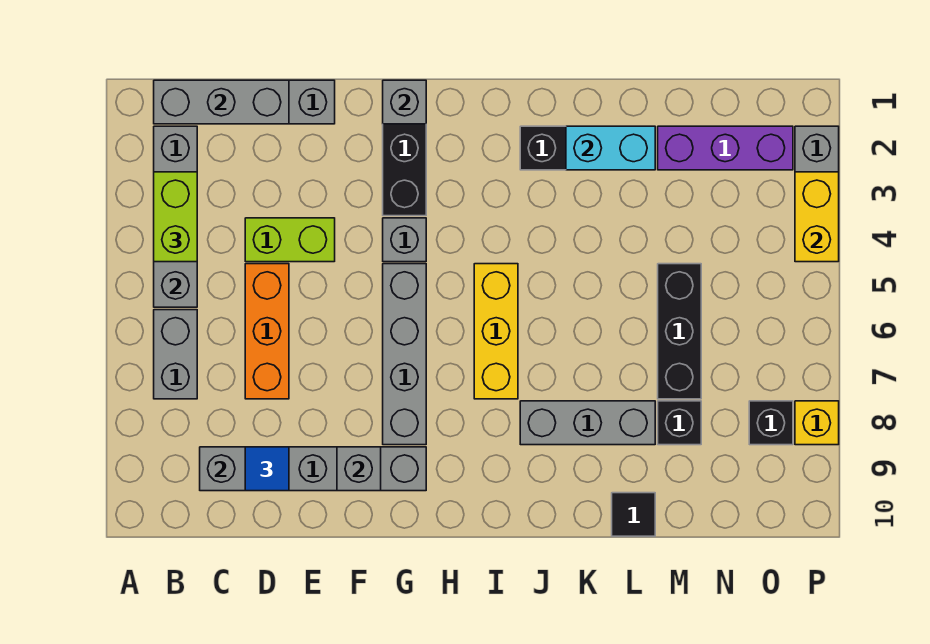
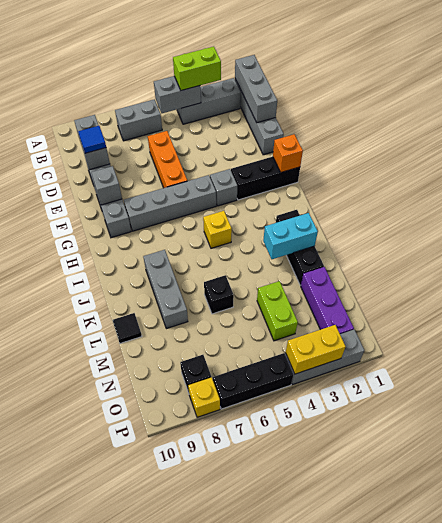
lime 1x2 brick [245,218,335,262] -> lime 1x2 brick moved to [257,281,298,341]
orange 1x3 brick [245,264,289,399] -> orange 1x3 brick turned to [148,131,187,188]
grey 1x1 brick [383,80,426,124] -> orange 1x1 brick [273,134,303,172]
yellow 1x3 brick [474,264,518,399] -> yellow 1x1 brick [203,211,232,248]
cyan 1x2 brick [566,126,655,170] -> cyan 1x2 brick turned to [263,213,318,259]
black 1x3 brick [658,264,701,399] -> black 1x3 brick moved to [213,353,293,409]
black 1x1 brick [658,401,701,445] -> black 1x1 brick moved to [204,275,234,314]

